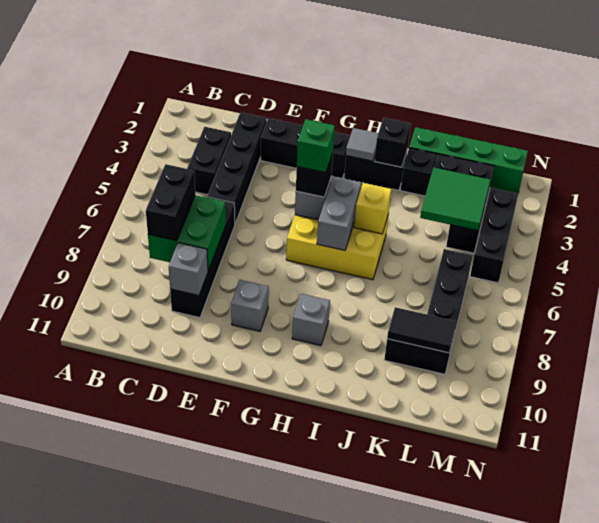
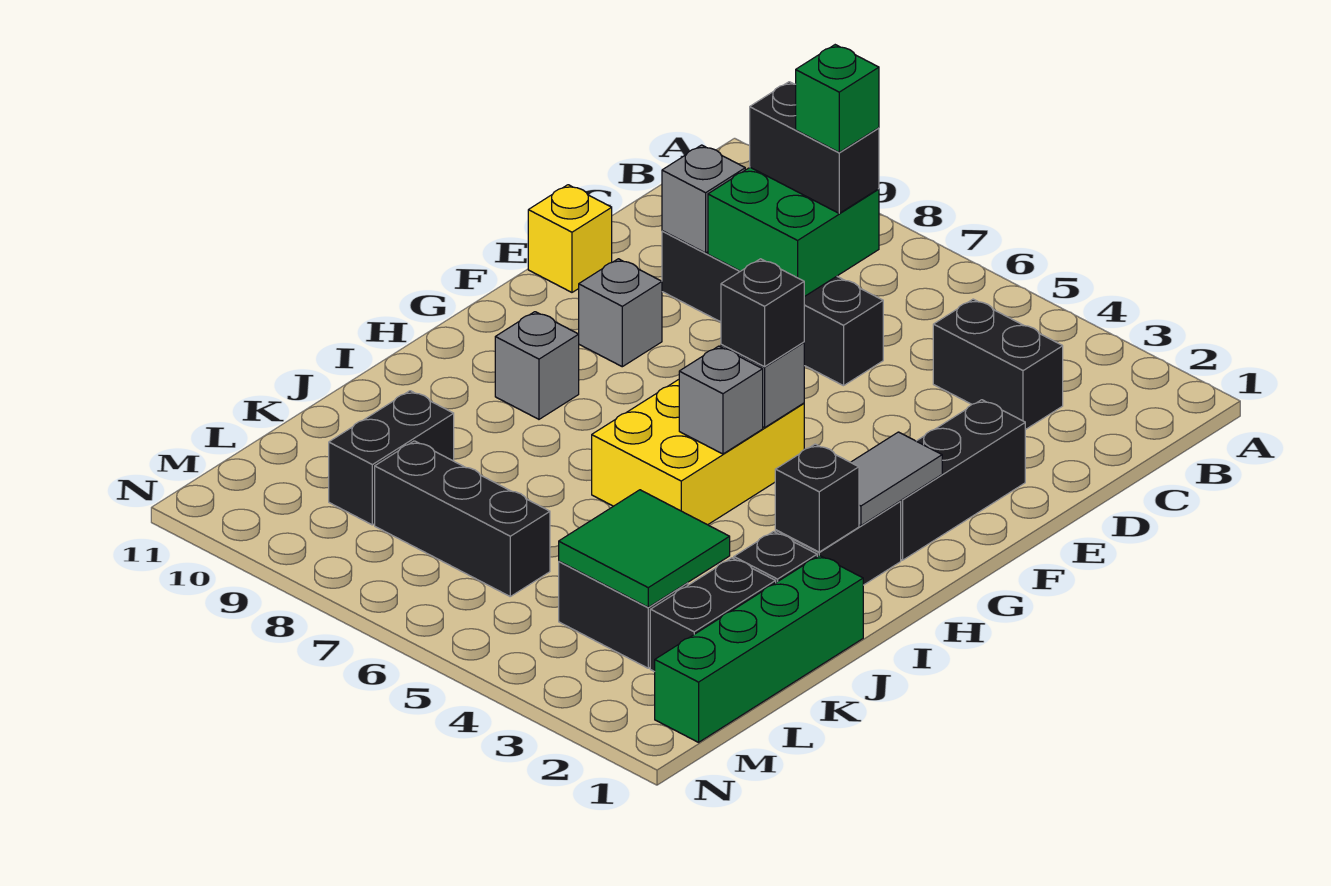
black 1x4 brick [207,112,267,223] -> none
green 1x1 brick [297,119,335,173] -> green 1x1 brick moved to [796,45,879,152]
grey 1x1 tile [346,128,378,161] -> grey 1x2 tile [851,432,942,526]
grey 1x2 brick [317,176,361,250] -> grey 1x1 brick [679,346,763,454]
yellow 1x1 brick [354,183,391,234] -> yellow 1x1 brick moved to [528,185,612,292]
black 1x2 tile [387,307,457,353] -> none
black 1x3 brick [470,188,518,283] -> none

